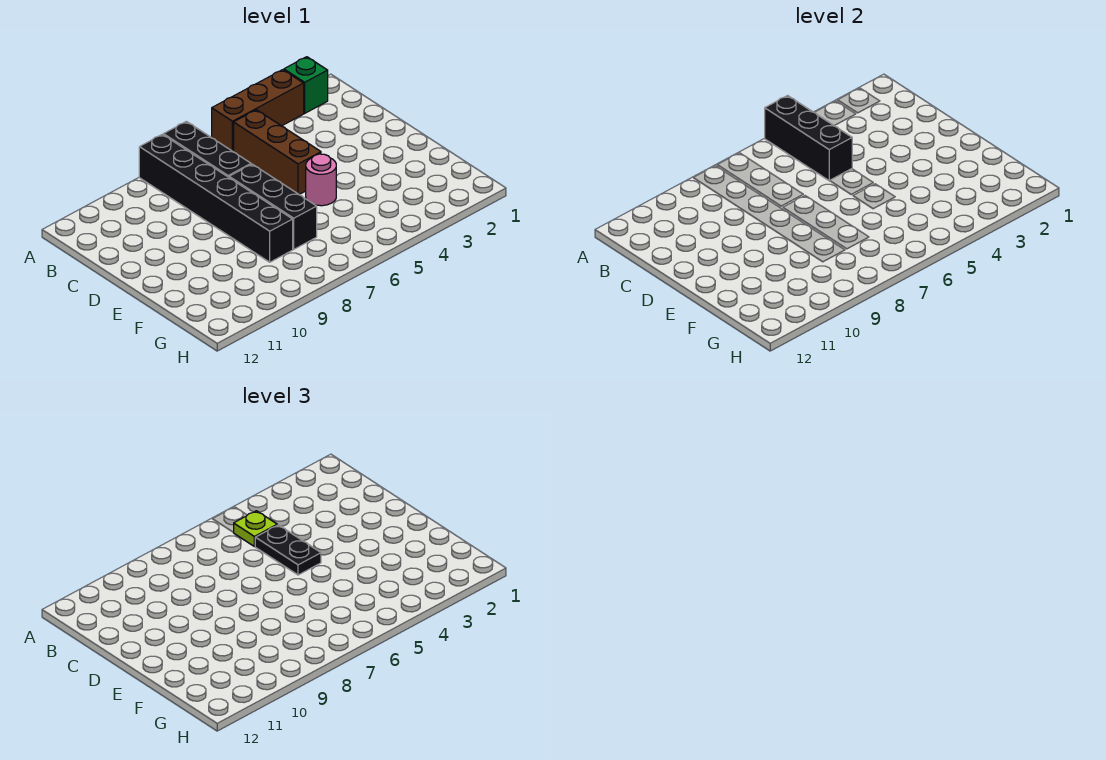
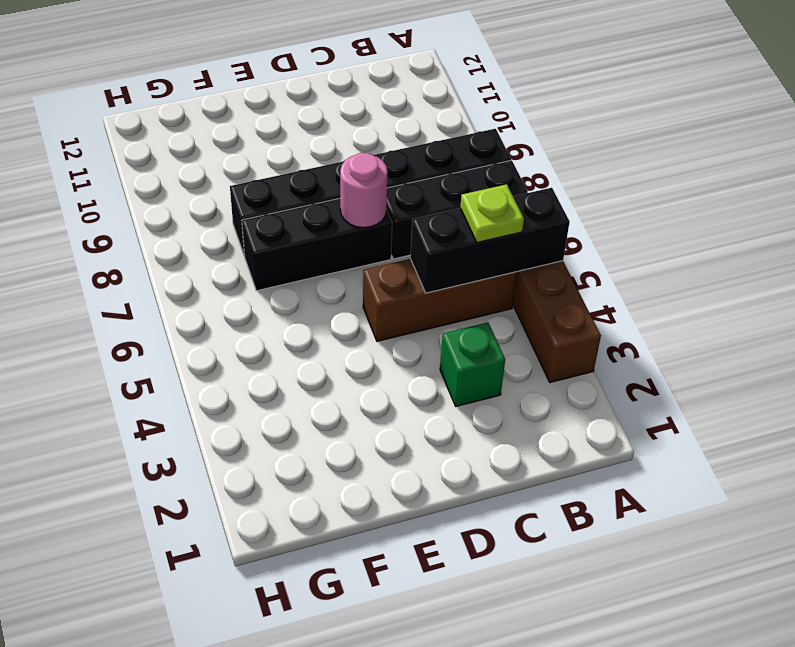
green 1x1 brick [284,57,328,113] -> green 1x1 brick moved to [440,323,505,406]
black 1x2 plate [255,525,321,575] -> none
pink 1x1 round brick [306,154,336,206] -> pink 1x1 round brick moved to [340,153,388,228]

